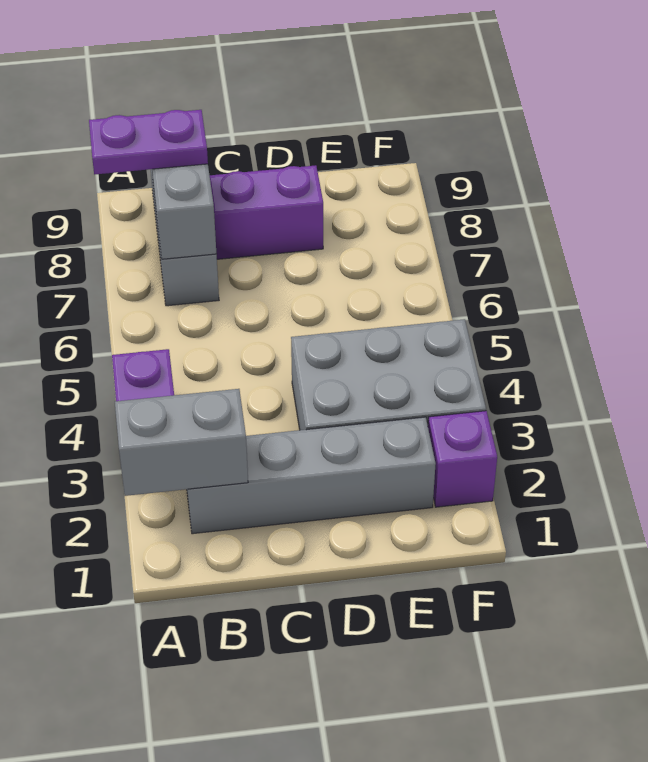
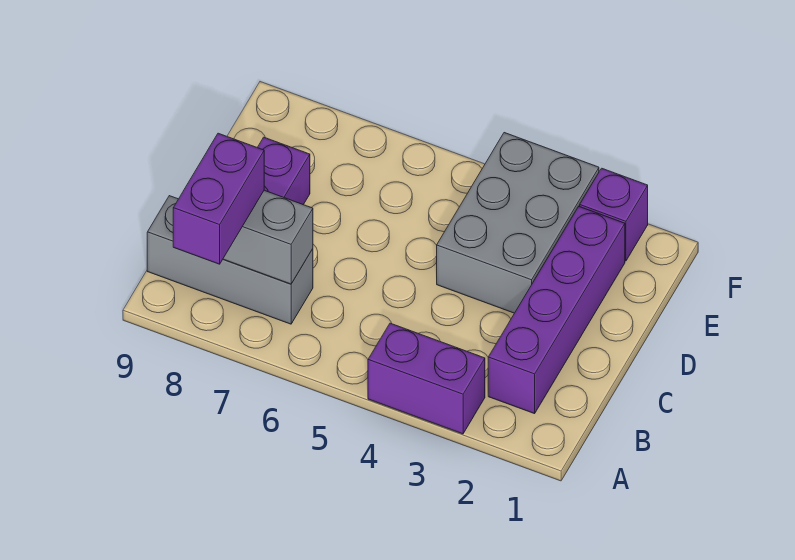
grey 1x2 brick [115,389,248,496] -> none
purple 1x2 plate [89,110,208,174] -> purple 1x2 brick [173,133,264,264]
grey 1x4 brick [187,417,436,534] -> purple 1x4 brick [488,207,625,414]

